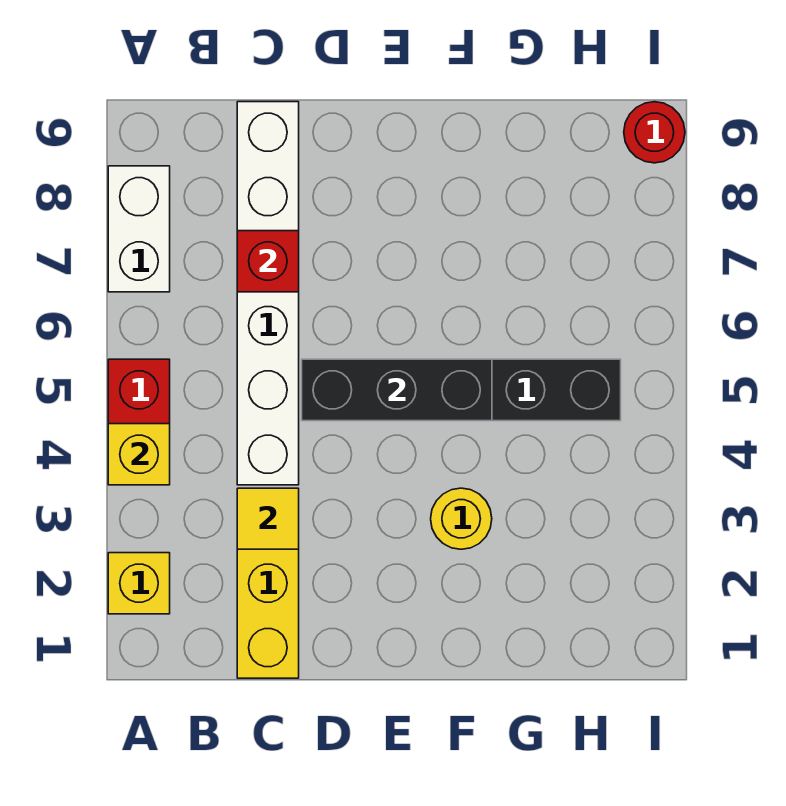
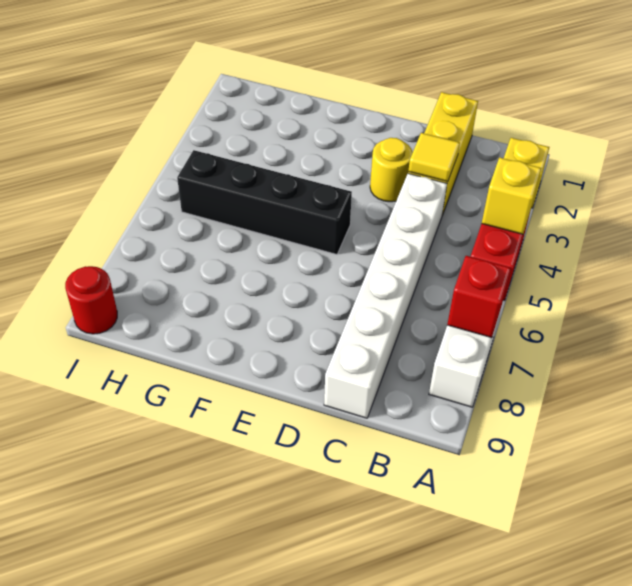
red 1x1 brick [237,231,299,292] -> red 1x1 brick moved to [447,256,511,338]
black 1x3 brick [302,359,492,421] -> none
yellow 1x1 round brick [431,488,492,549] -> yellow 1x1 round brick moved to [370,138,413,202]

